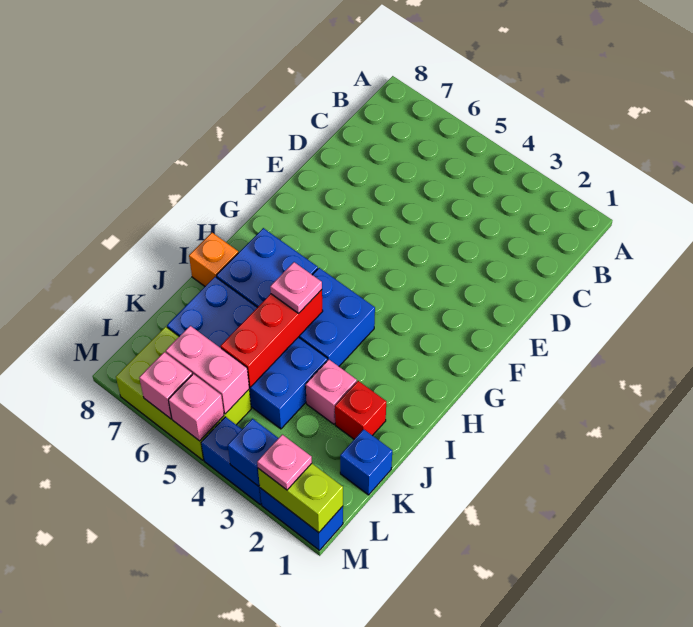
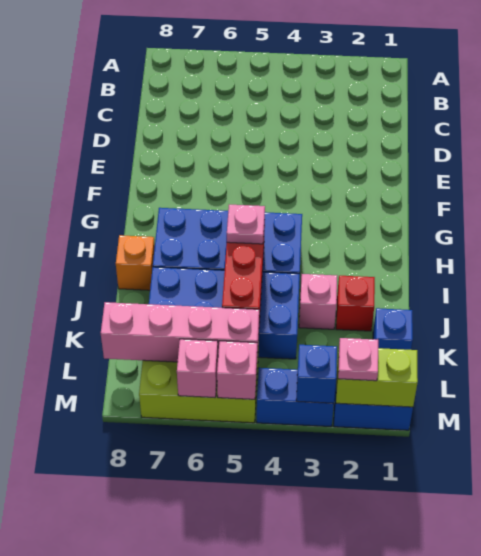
pink 1x2 brick [166,326,249,414] -> pink 1x4 brick [101,302,259,362]

